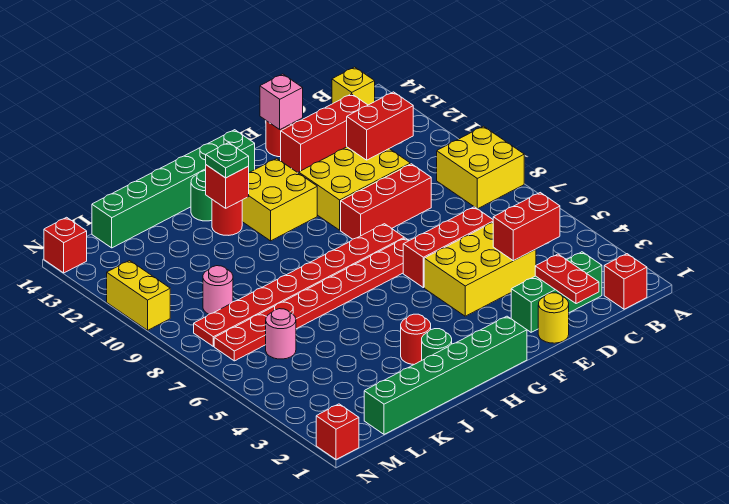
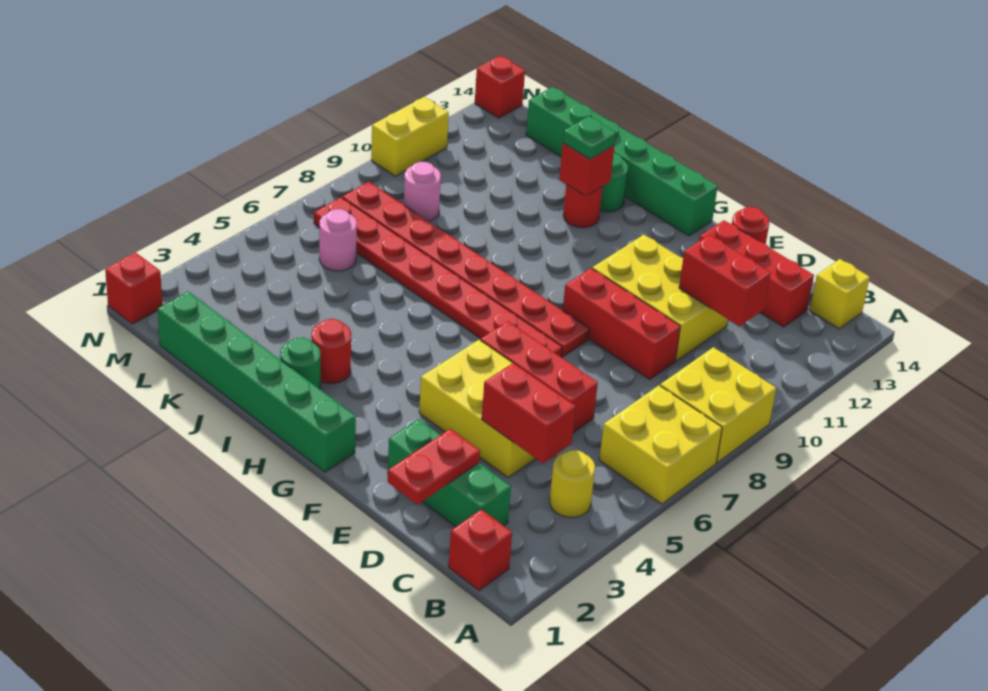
yellow 1x1 round brick [538,293,569,343] -> yellow 1x1 round brick moved to [550,450,595,517]
pink 1x1 brick [260,74,303,129] -> none
yellow 2x2 brick [242,158,317,241] -> yellow 2x2 brick moved to [599,385,722,504]

